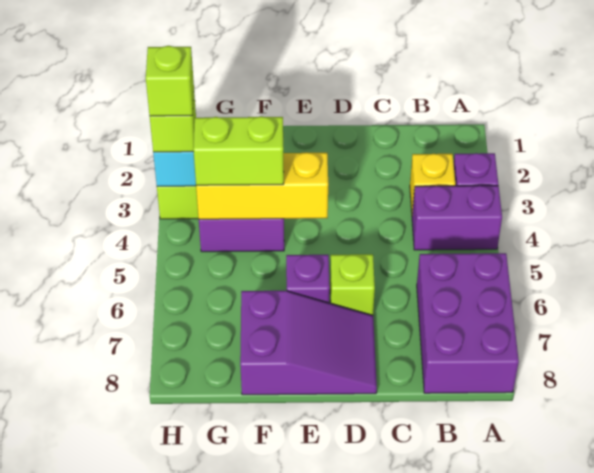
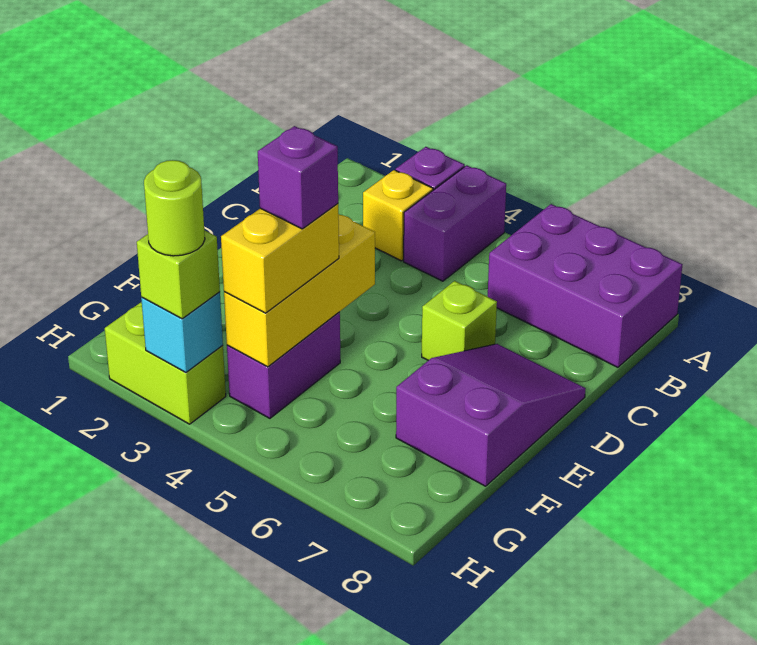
purple 1x1 brick [286,255,330,303] -> purple 1x1 brick moved to [258,126,338,229]
lime 1x2 brick [193,116,284,185] -> yellow 1x2 brick [221,204,339,313]
lime 1x1 brick [146,46,194,116] -> lime 1x1 round brick [144,160,205,256]

